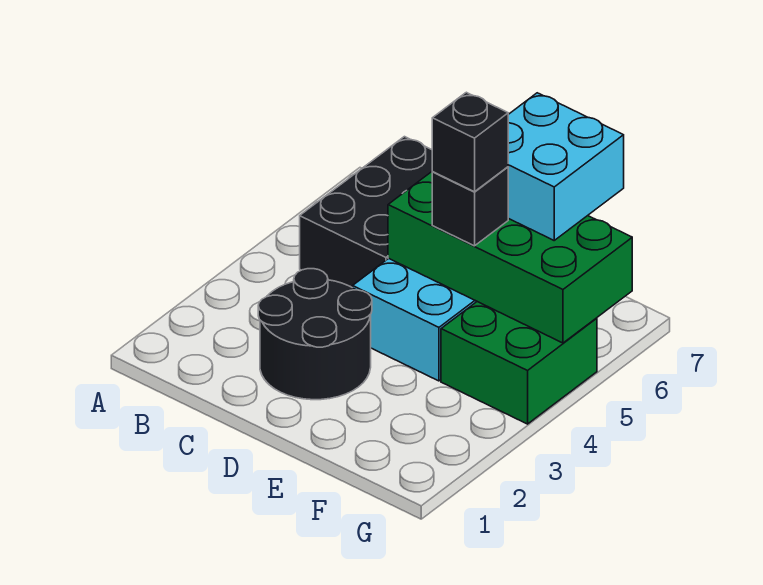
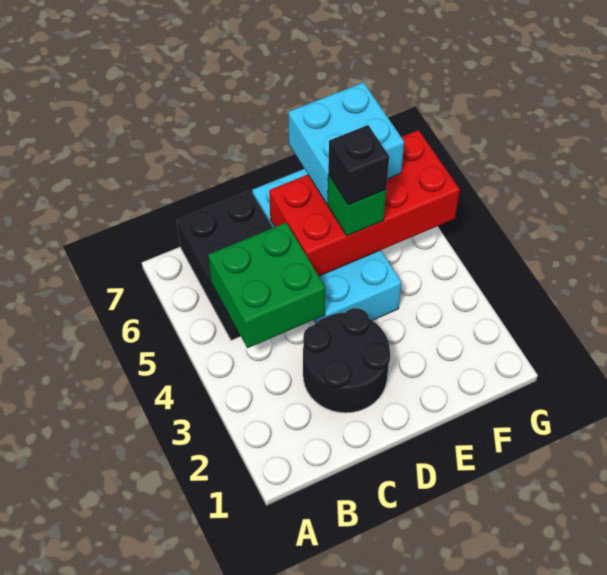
green 2x4 brick [388,171,632,343] -> red 2x4 brick [269,130,460,276]
black 1x1 brick [432,167,508,246] -> green 1x1 brick [327,175,386,236]
green 2x2 brick [441,302,597,424] -> green 2x2 brick moved to [208,223,325,348]

